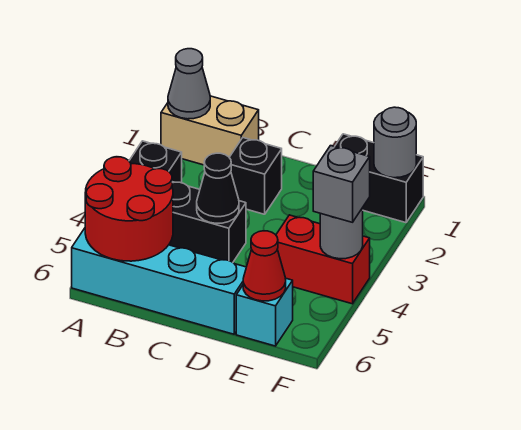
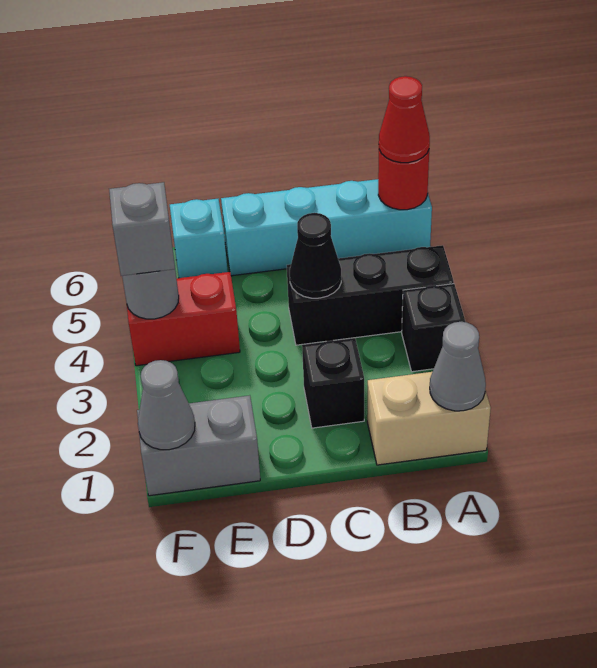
red 2x2 round brick [85,157,173,261] -> red 1x1 round brick [378,150,429,210]
black 1x2 brick [335,134,423,223] -> grey 1x2 brick [137,395,260,496]
red 1x1 cone [243,231,286,301] -> red 1x1 cone moved to [379,76,430,163]
grey 1x1 round brick [374,107,416,178] -> grey 1x1 cone [138,360,195,450]

